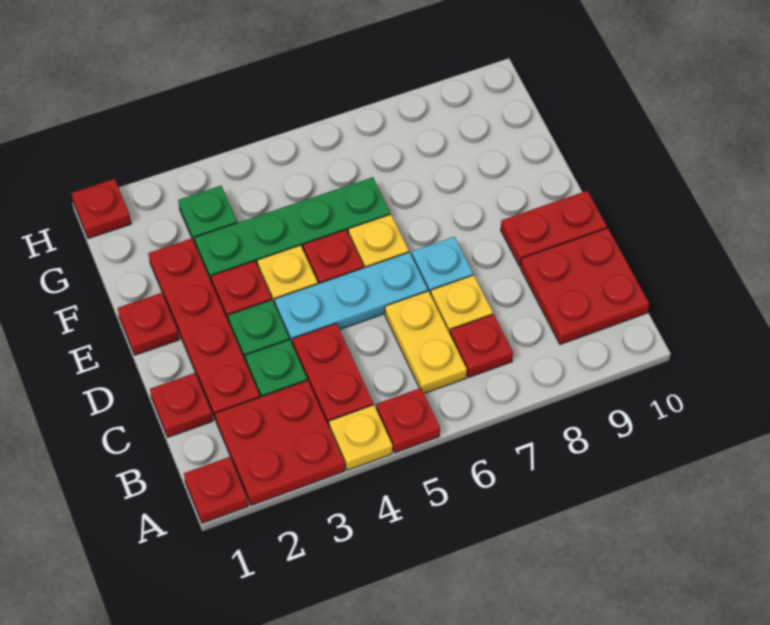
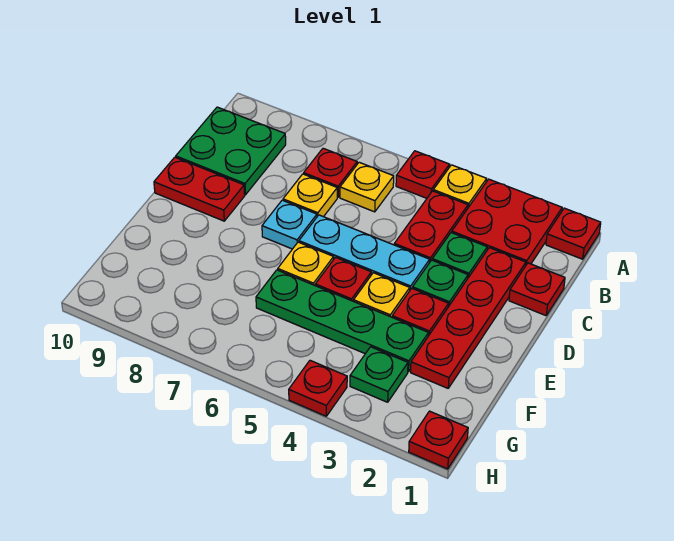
yellow 1x2 plate [385,291,467,394] -> yellow 1x1 plate [340,162,394,212]
red 2x2 plate [520,228,649,344] -> green 2x2 plate [176,107,286,195]
red 1x1 plate [117,293,179,355] -> red 1x1 plate moved to [289,360,347,416]

